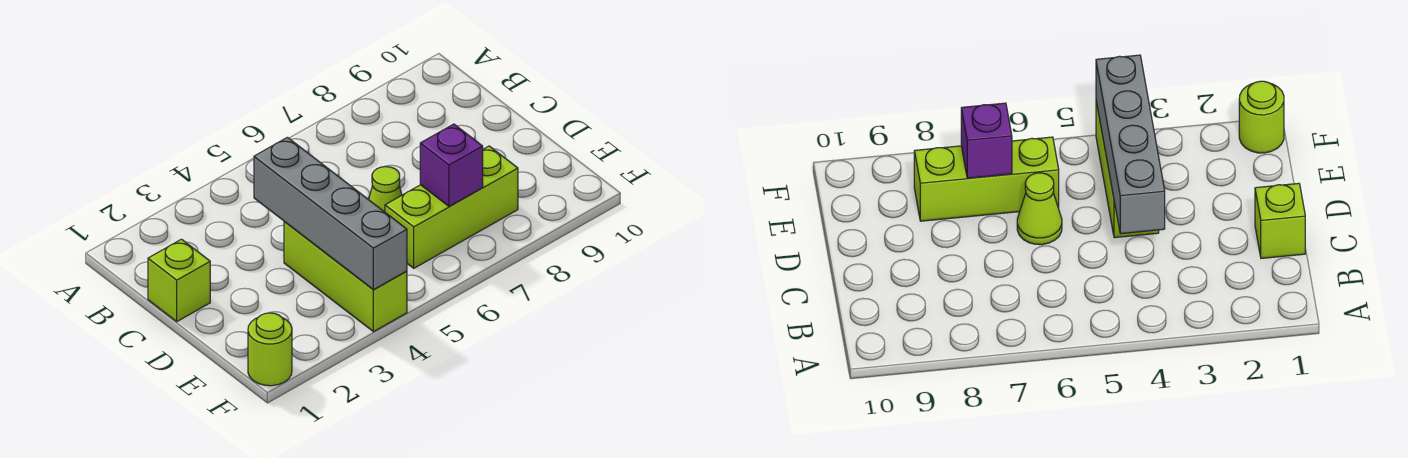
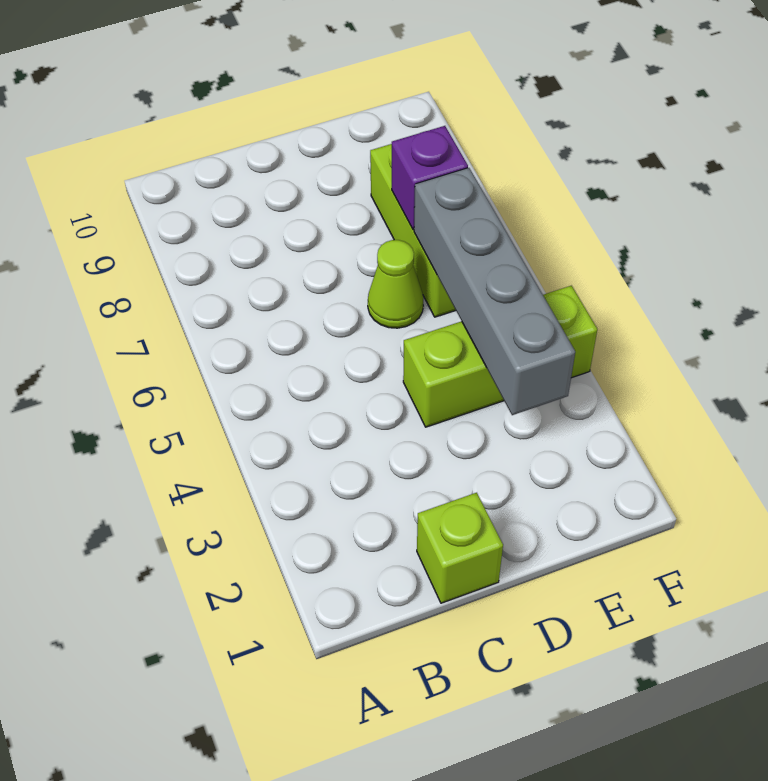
grey 1x4 brick [254,137,407,290] -> grey 1x4 brick turned to [414,168,575,415]
lime 1x1 round brick [248,313,292,386] -> none

